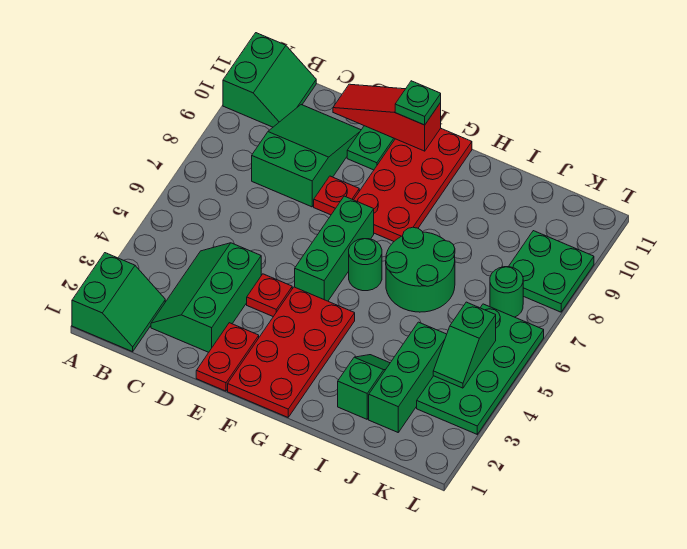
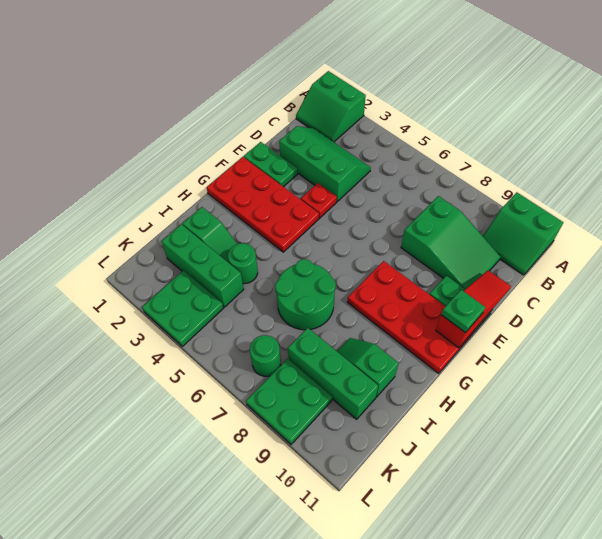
red 1x2 plate [196,323,259,391] -> green 1x2 plate [244,142,298,187]
red 1x1 plate [314,176,359,215] -> none
green 1x3 brick [295,196,374,301] -> green 1x3 brick moved to [288,328,378,419]
green 1x1 round brick [349,239,382,291] -> green 1x1 round brick moved to [228,243,258,284]
green 2x4 plate [417,304,544,434] -> green 2x2 plate [142,271,223,346]
green 1x2 slope [433,302,496,388] -> green 1x2 slope moved to [337,338,399,397]

